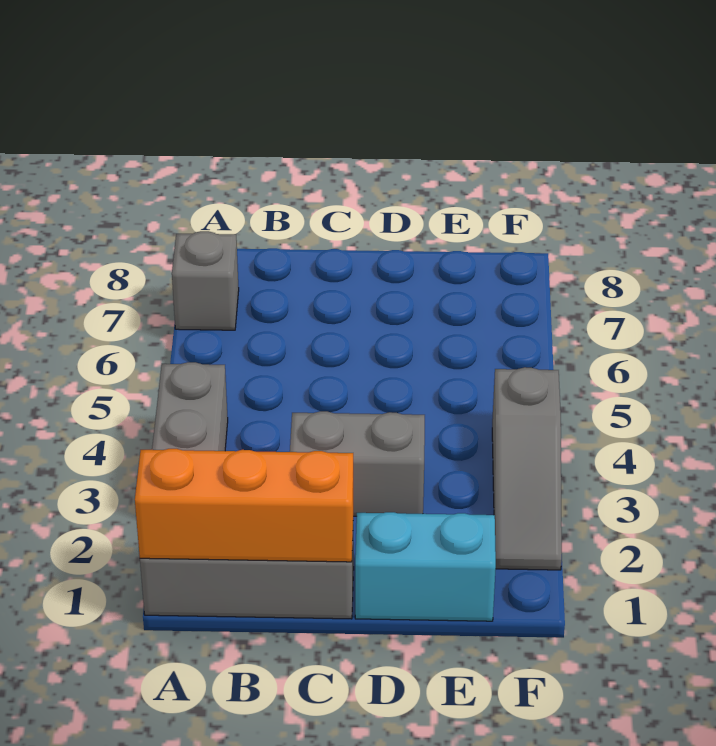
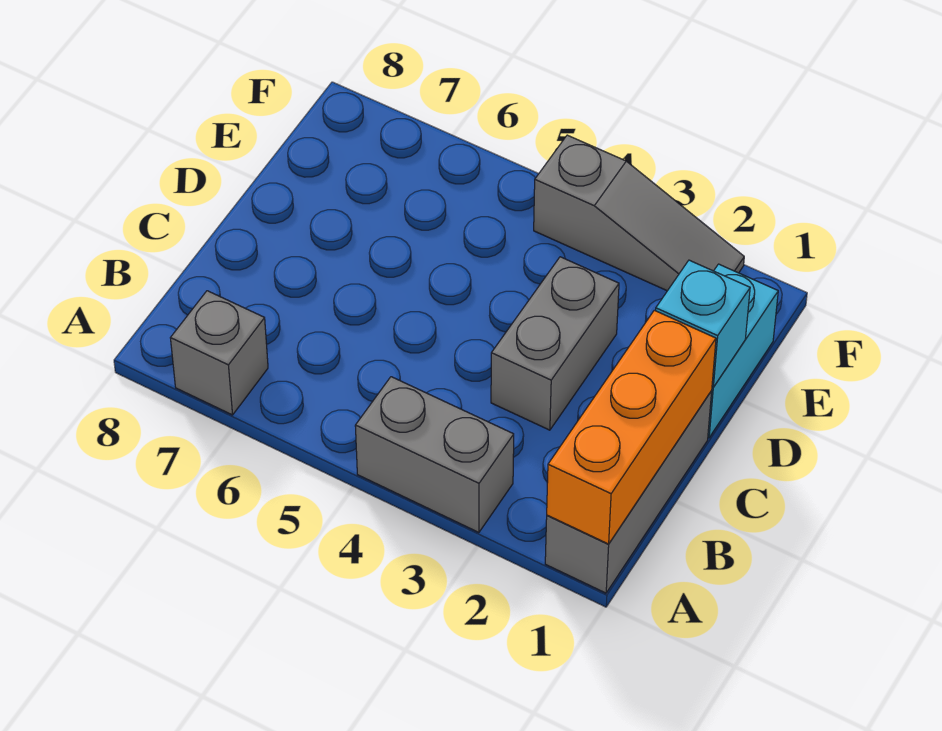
none -> cyan 1x1 brick [656,260,750,387]

